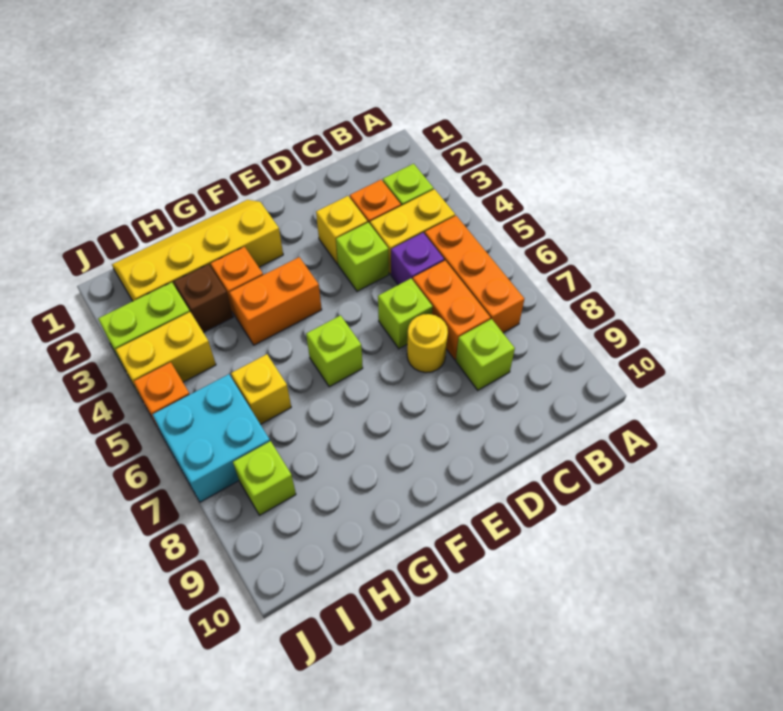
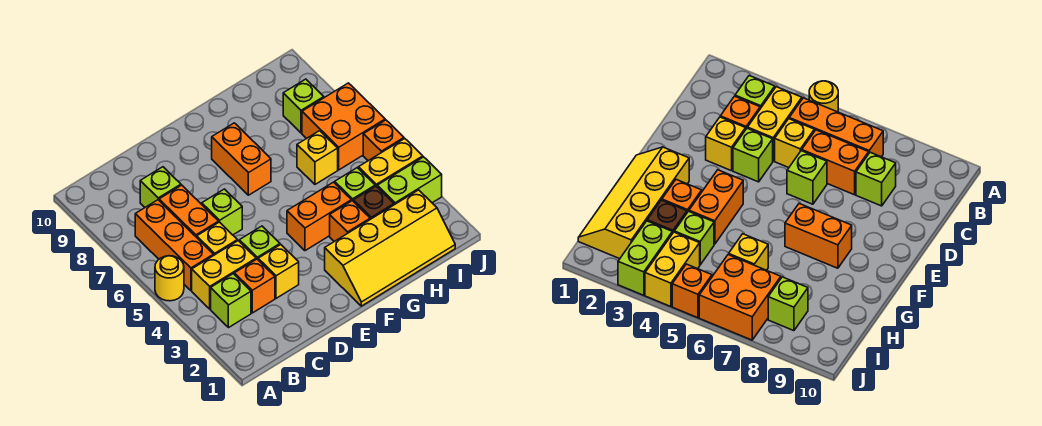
purple 1x1 brick [391,233,444,285] -> yellow 1x1 brick [197,222,237,255]
yellow 1x1 round brick [407,314,448,373] -> yellow 1x1 round brick moved to [155,256,184,301]
lime 1x1 brick [306,315,363,387] -> lime 1x1 brick moved to [335,168,375,201]
none -> orange 1x2 brick [212,123,271,195]
cyan 2x2 brick [152,374,270,502] -> orange 2x2 brick [302,83,385,170]

